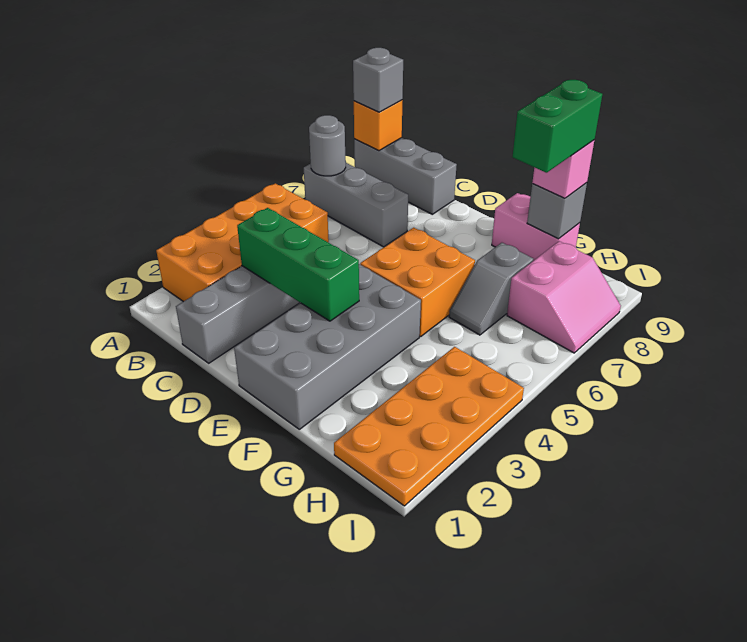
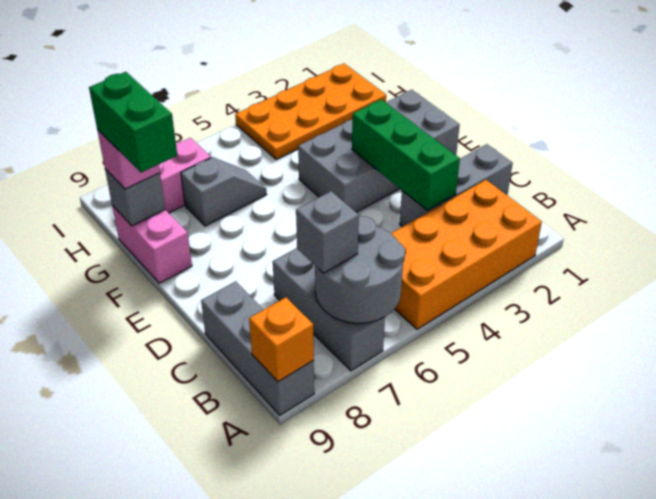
grey 1x1 round brick [309,115,346,176] -> grey 2x2 round brick [315,216,405,323]
grey 1x1 brick [353,48,403,112] -> grey 1x1 brick moved to [296,191,359,273]
orange 2x2 brick [360,228,475,337] -> none
green 1x2 brick [513,80,602,173] -> green 1x2 brick turned to [89,72,177,173]

